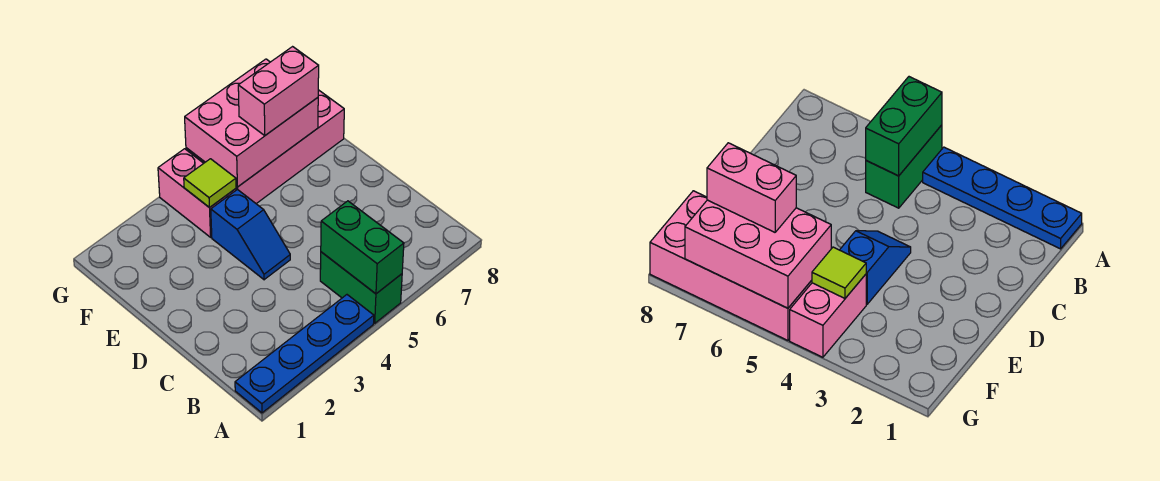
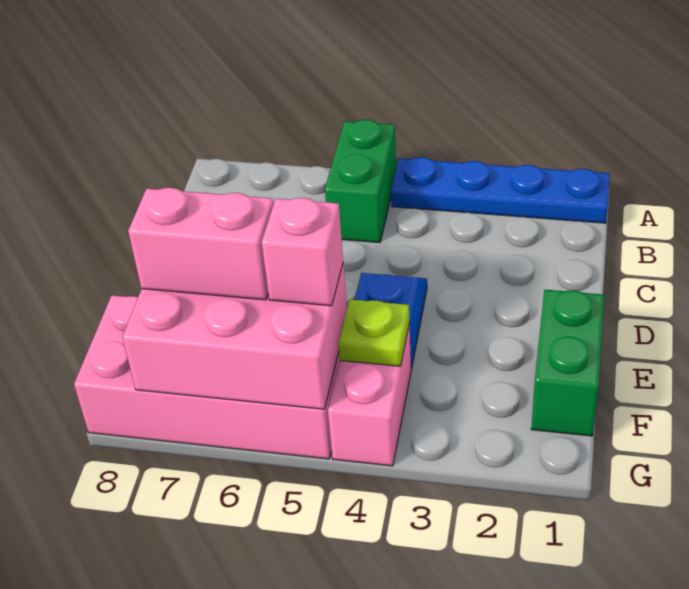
green 1x2 brick [321,201,404,294] -> green 1x2 brick moved to [531,290,604,436]
lime 1x1 tile [184,159,236,208] -> lime 1x1 plate [338,299,409,366]
none -> pink 1x1 brick [262,198,343,306]

